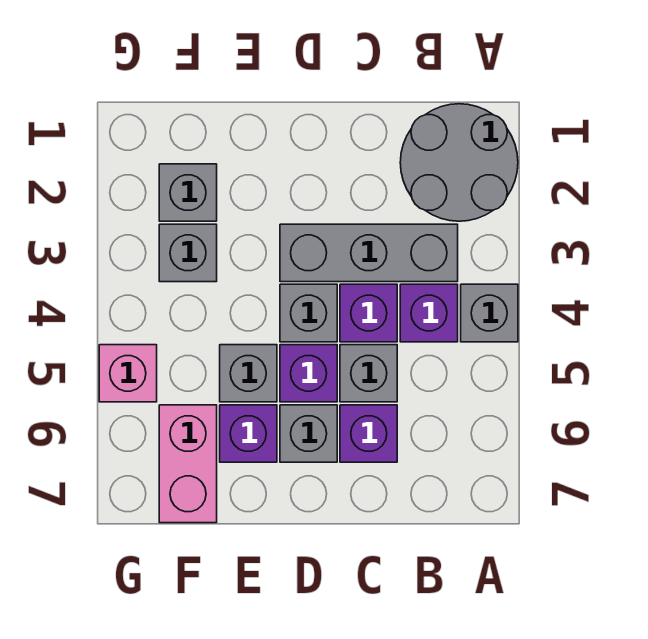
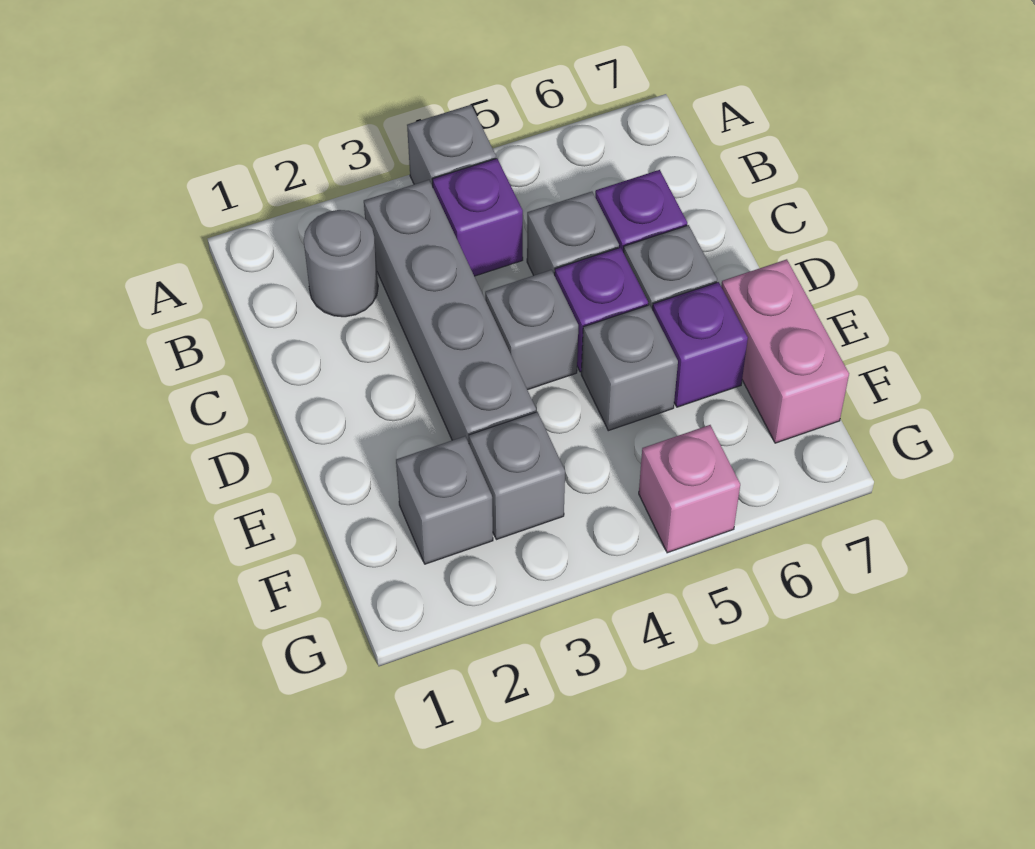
grey 2x2 round brick [400,104,518,221] -> grey 1x1 round brick [304,210,378,317]
grey 1x3 brick [280,224,458,282] -> grey 1x4 brick [364,180,536,443]
purple 1x1 brick [340,284,397,342] -> none
pink 1x2 brick [159,405,217,523] -> pink 1x2 brick turned to [721,259,849,443]

